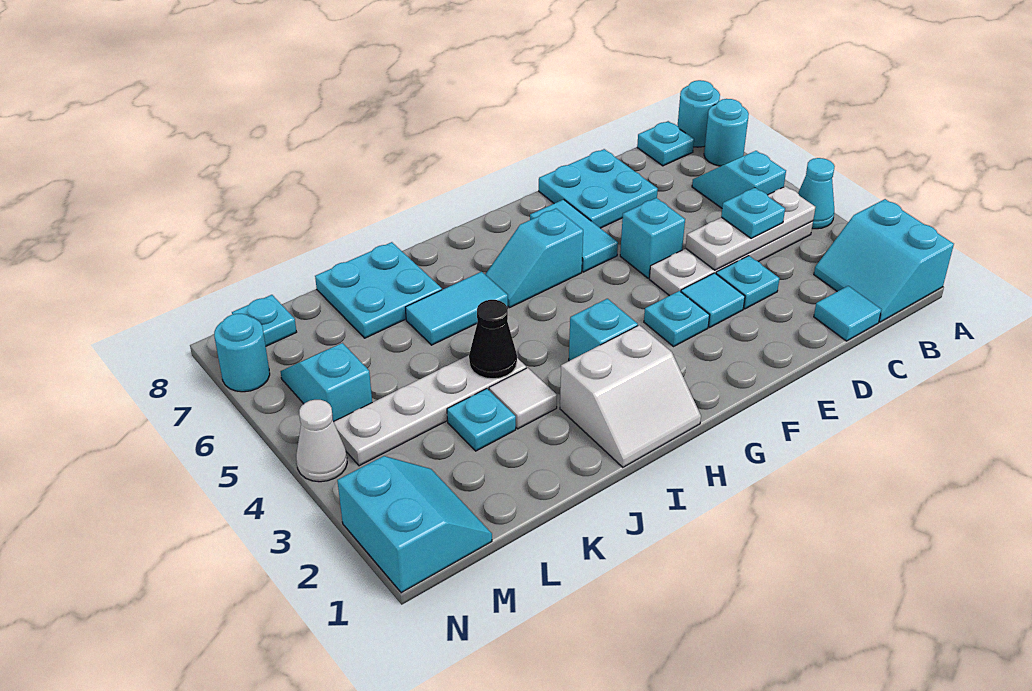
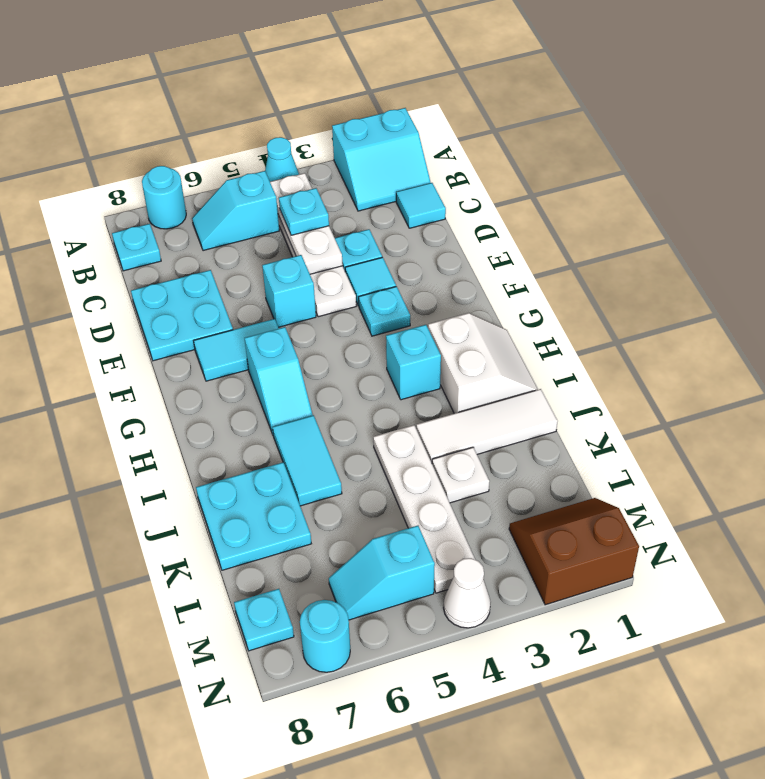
cyan 1x1 round brick [678,80,720,147] -> none
white 1x1 tile [489,368,557,429] -> white 1x3 tile [416,389,558,463]
black 1x1 cone [469,300,517,379] -> none
cyan 1x1 plate [447,389,516,451] -> white 1x1 plate [432,447,489,503]
cyan 2x2 slope [337,456,492,593] -> brown 2x2 slope [509,498,639,605]

